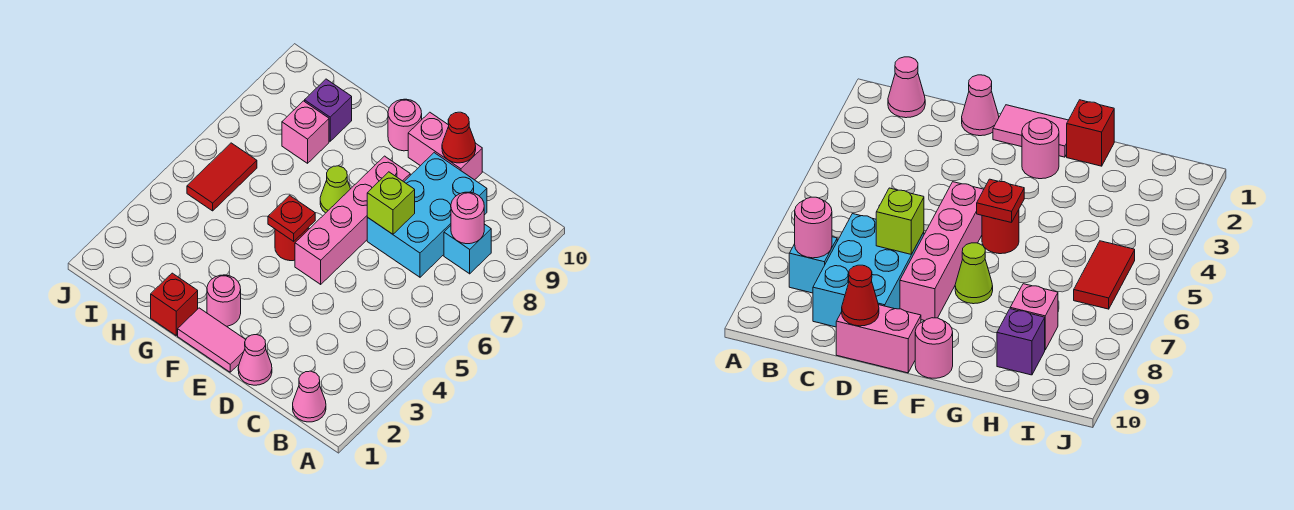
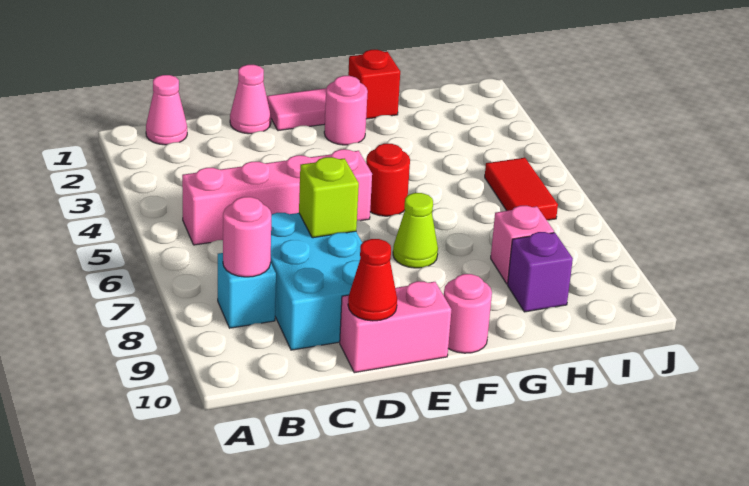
pink 1x4 brick [295,156,410,284] -> pink 1x4 brick turned to [182,149,372,245]
red 1x1 plate [268,195,315,241] -> none

